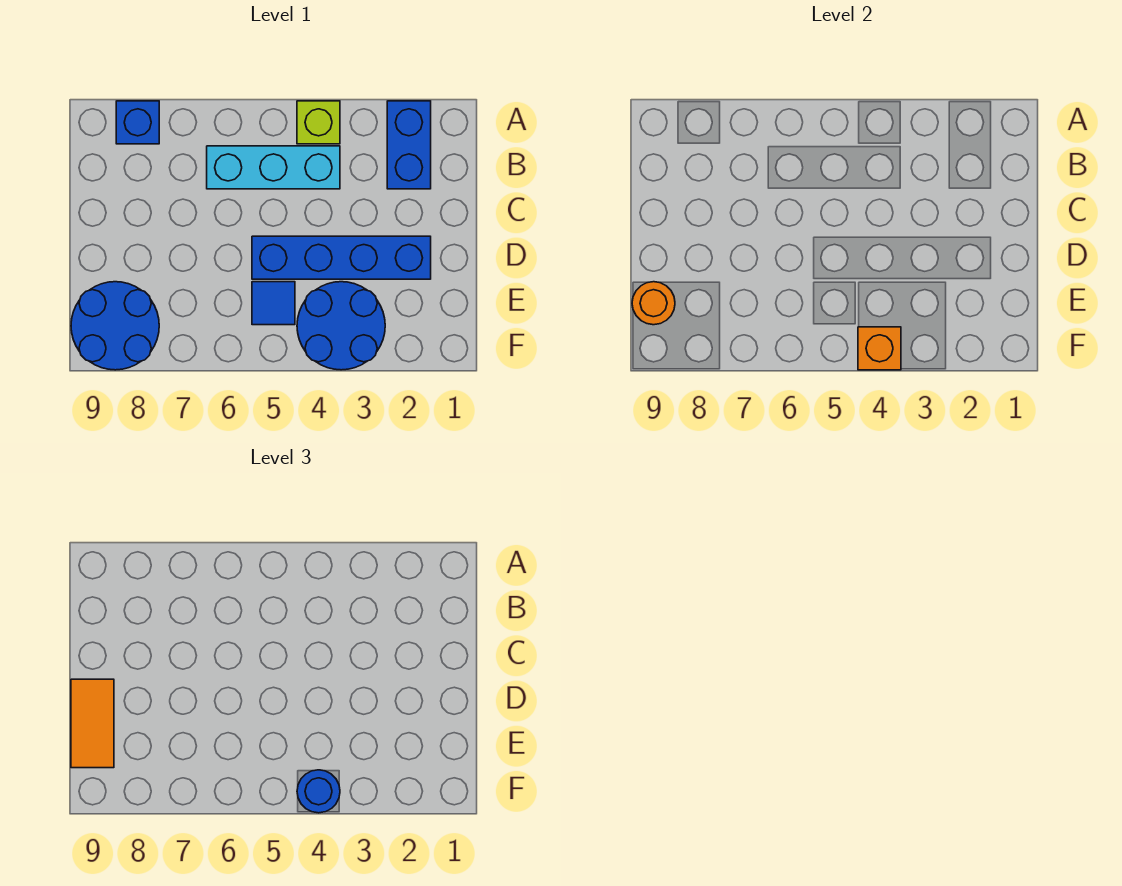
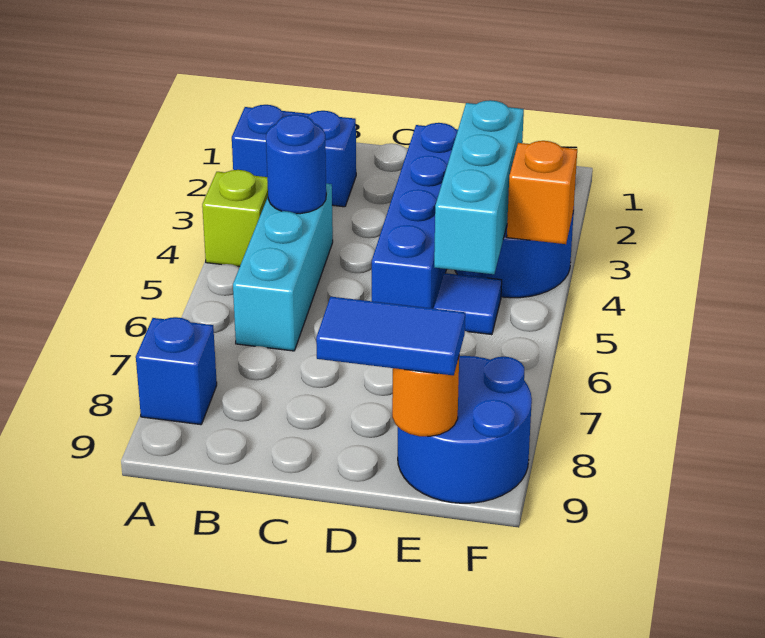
orange 1x2 tile [71,679,114,768] -> blue 1x2 tile [316,297,465,375]
none -> cyan 1x3 brick [434,100,524,274]
blue 1x1 round brick [297,770,340,813] -> blue 1x1 round brick moved to [266,115,326,214]

